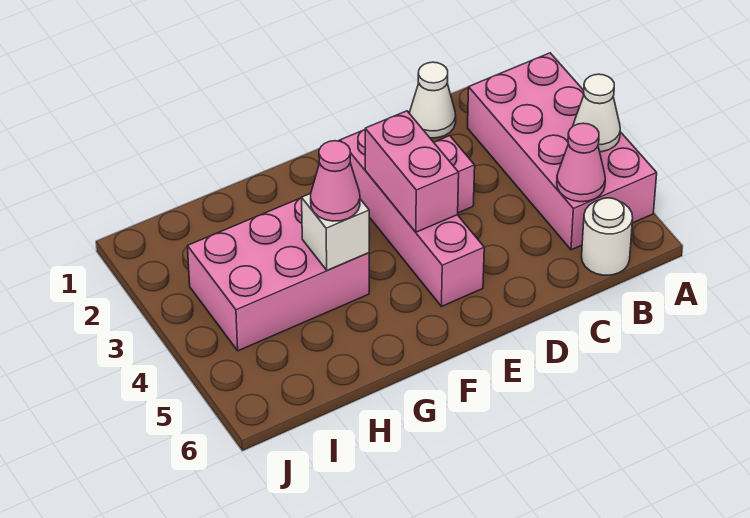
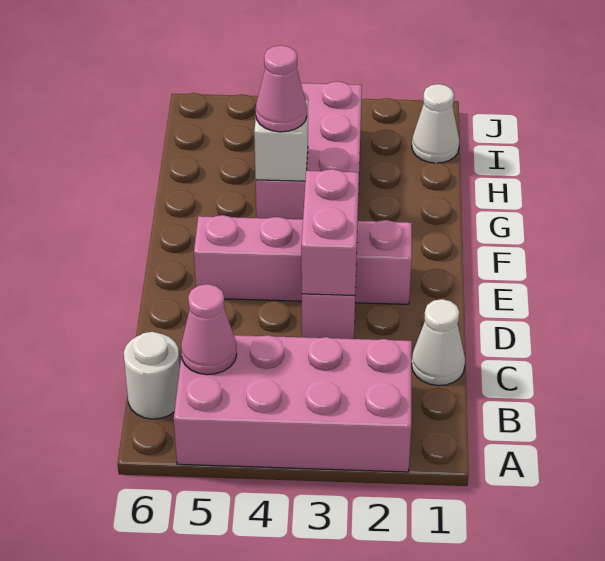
white 1x1 cone [573,74,620,152] -> white 1x1 cone moved to [412,84,459,163]
pink 1x2 brick [365,111,459,232] -> pink 1x2 brick turned to [301,169,359,296]

